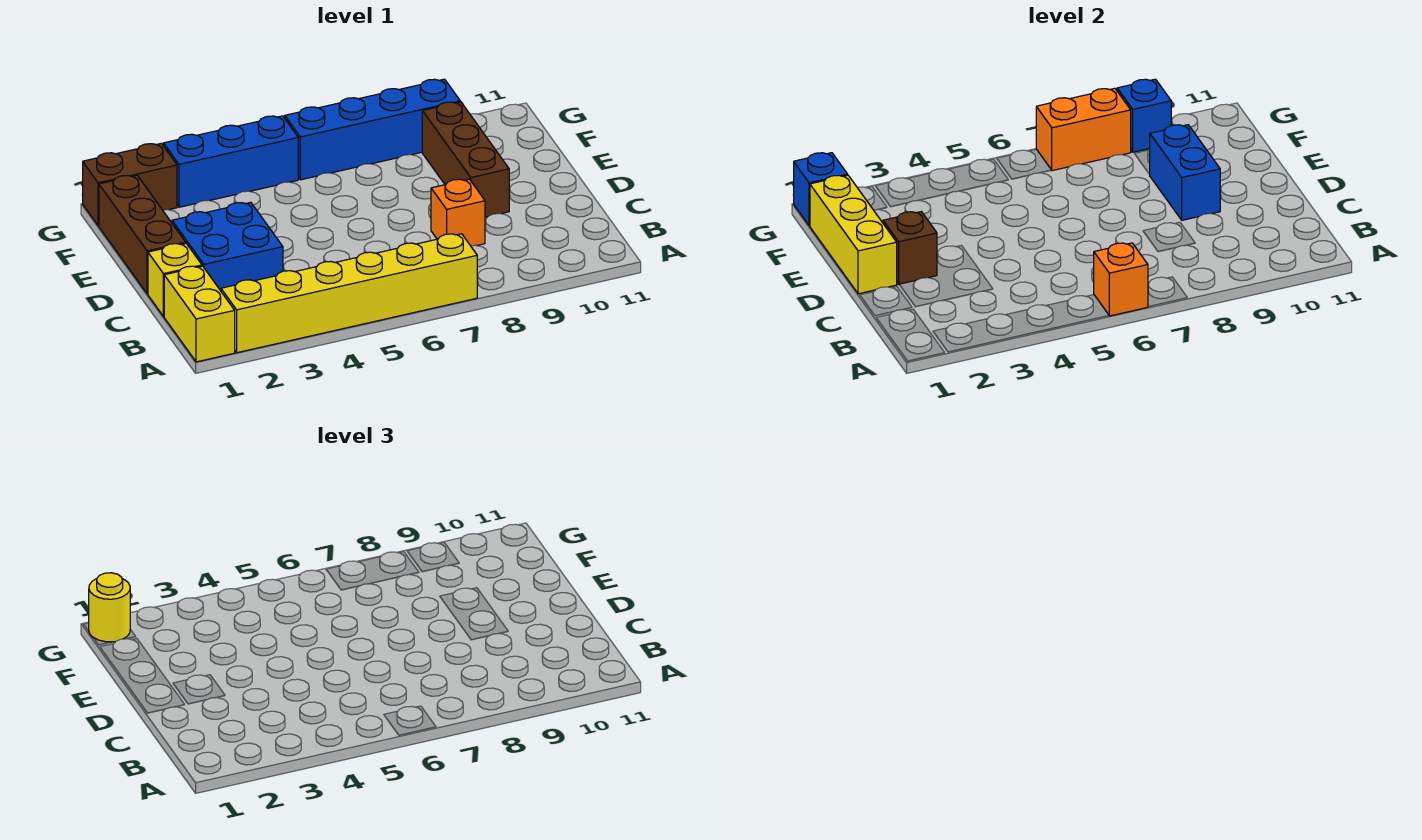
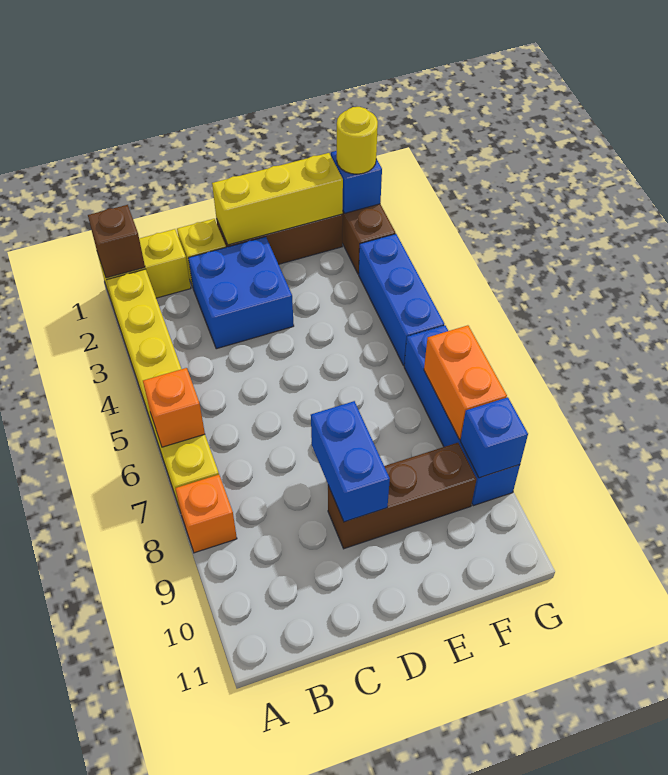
orange 1x1 brick [431,179,485,246] -> orange 1x1 brick moved to [175,475,237,553]
brown 1x1 brick [883,212,937,284] -> brown 1x1 brick moved to [88,205,145,278]
blue 1x2 brick [1149,125,1220,220] -> blue 1x2 brick turned to [311,401,390,522]

